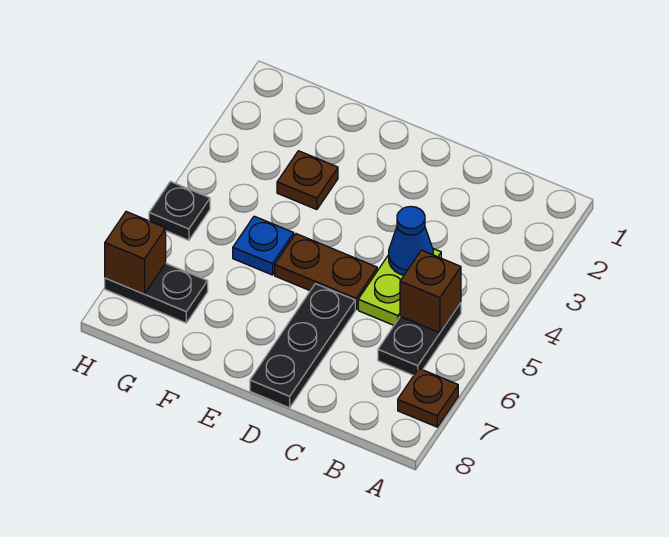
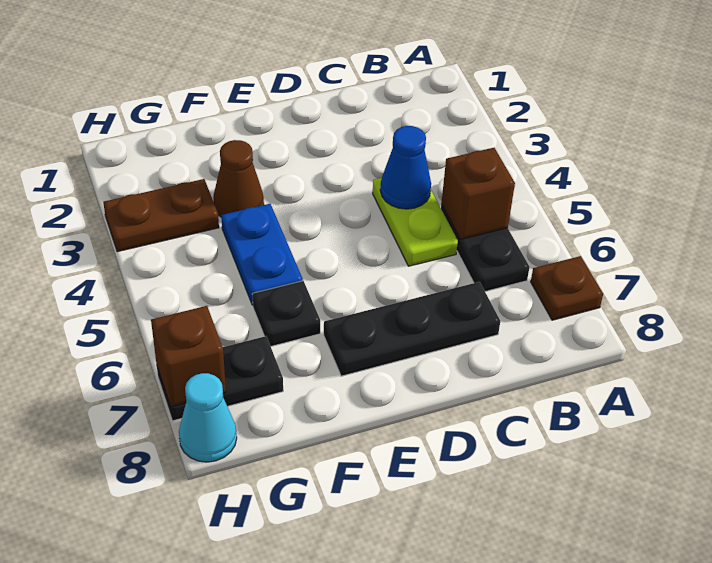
brown 1x2 plate [275,234,377,310] -> brown 1x2 plate moved to [103,179,219,252]
black 1x3 plate [250,284,355,408] -> black 1x3 plate turned to [324,282,500,376]
brown 1x1 plate [277,151,338,210] -> brown 1x1 cone [213,140,264,217]
blue 1x1 plate [233,216,294,275] -> blue 1x2 plate [221,204,303,305]
black 1x1 plate [149,182,210,240] -> black 1x1 plate moved to [252,281,320,346]
none -> cyan 1x1 cone [179,373,237,462]

